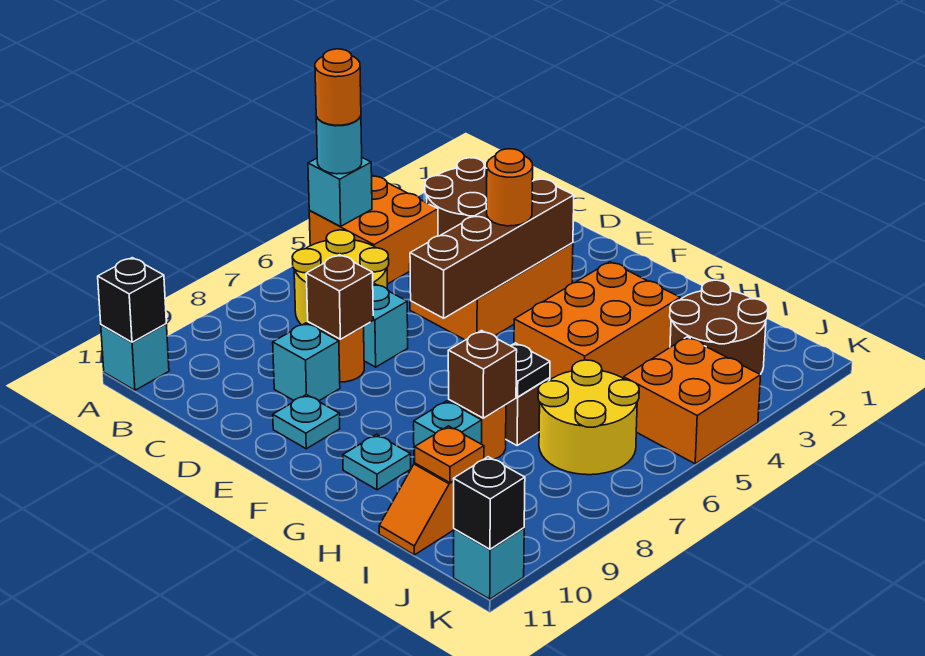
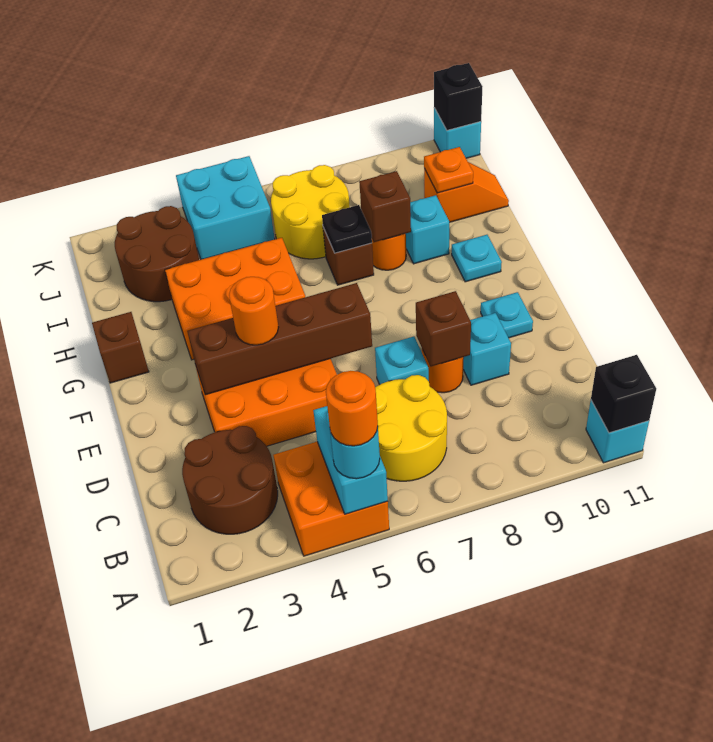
cyan 1x1 brick [308,158,372,226] -> cyan 1x2 brick [313,406,388,514]
none -> brown 1x1 brick [92,312,149,383]
orange 2x2 brick [623,337,761,464] -> cyan 2x2 brick [176,156,275,260]

